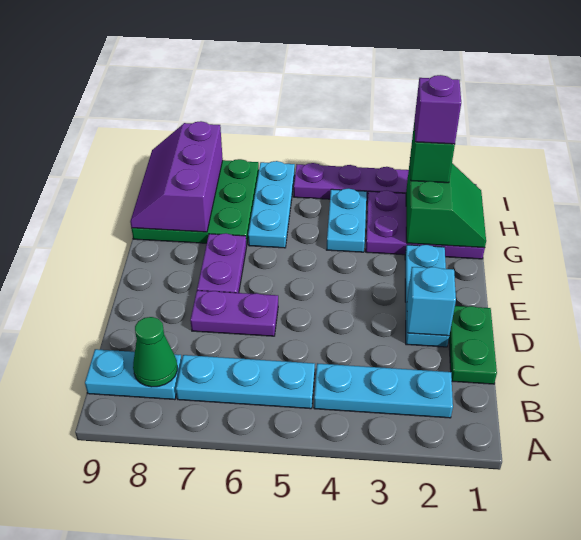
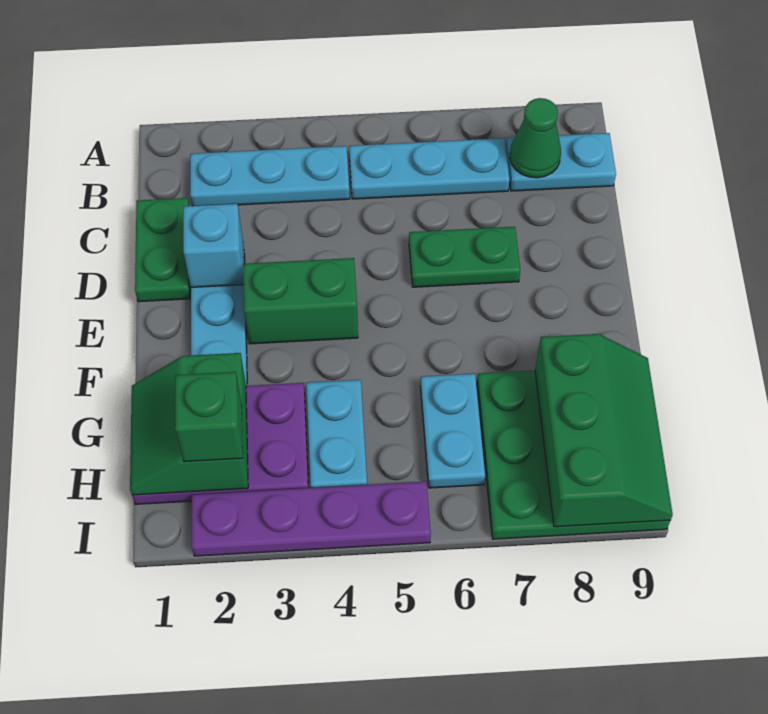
purple 1x2 plate [190,291,278,336] -> green 1x2 plate [409,227,520,287]
none -> green 1x2 brick [243,258,358,344]
purple 1x2 plate [197,233,247,293] -> none
cyan 1x3 plate [248,161,295,248] -> cyan 1x2 plate [420,374,485,488]
purple 2x3 slope [130,121,223,232] -> green 2x3 slope [535,334,673,527]
purple 1x1 brick [415,75,461,144] -> none

